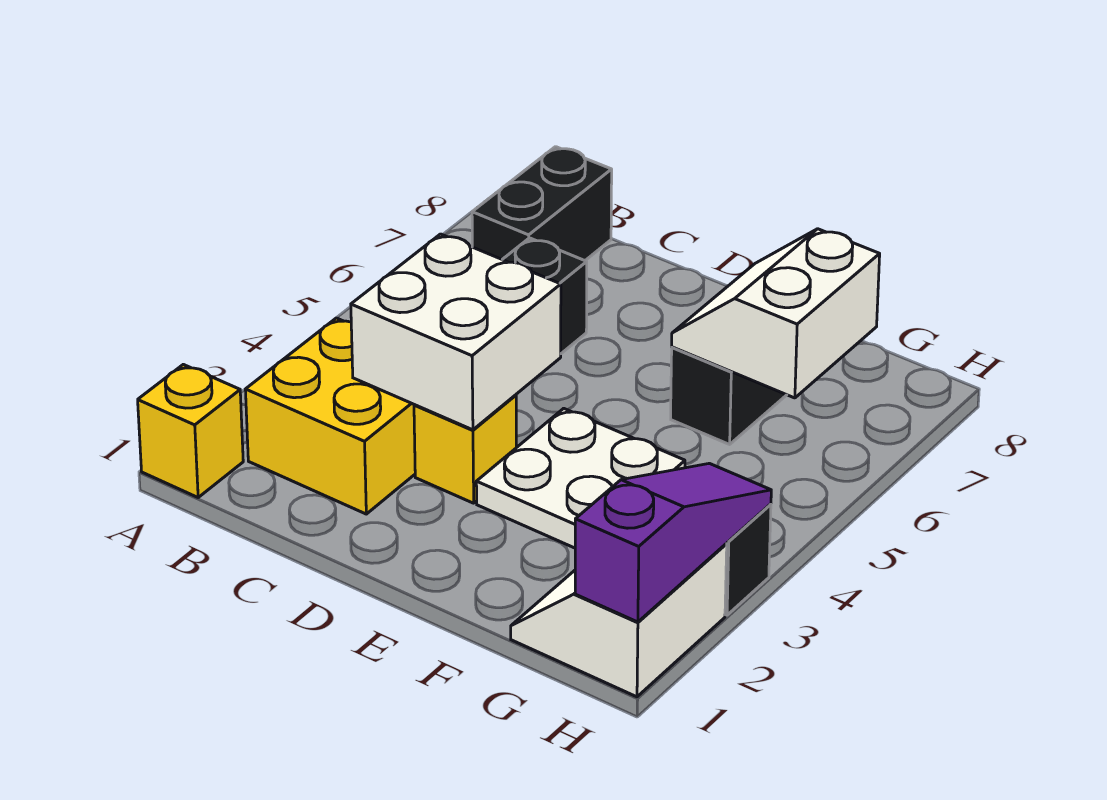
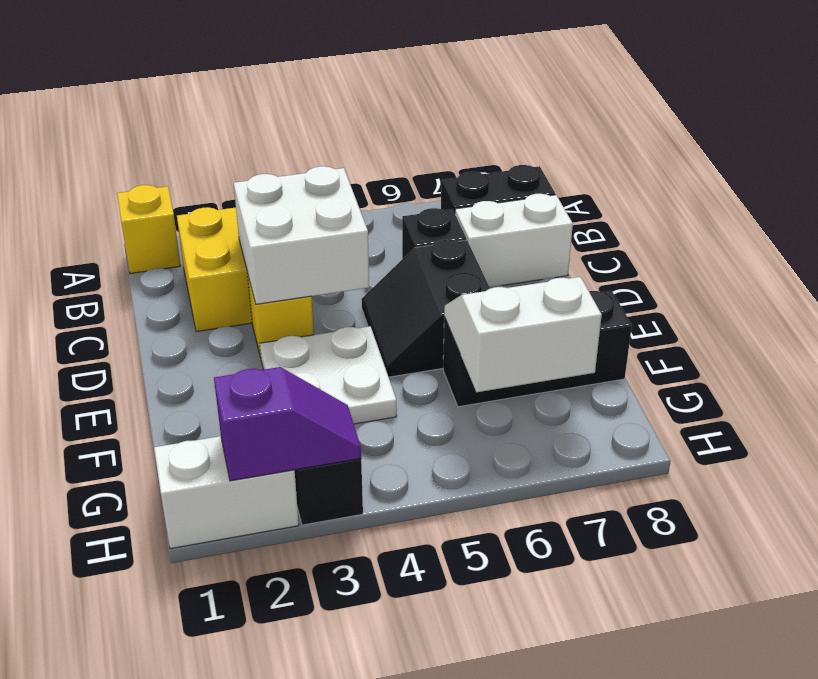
none -> white 1x2 brick [455,194,573,287]
none -> black 2x2 slope [362,240,490,377]
purple 1x3 slope [575,463,771,622] -> purple 1x2 slope [214,367,361,481]

